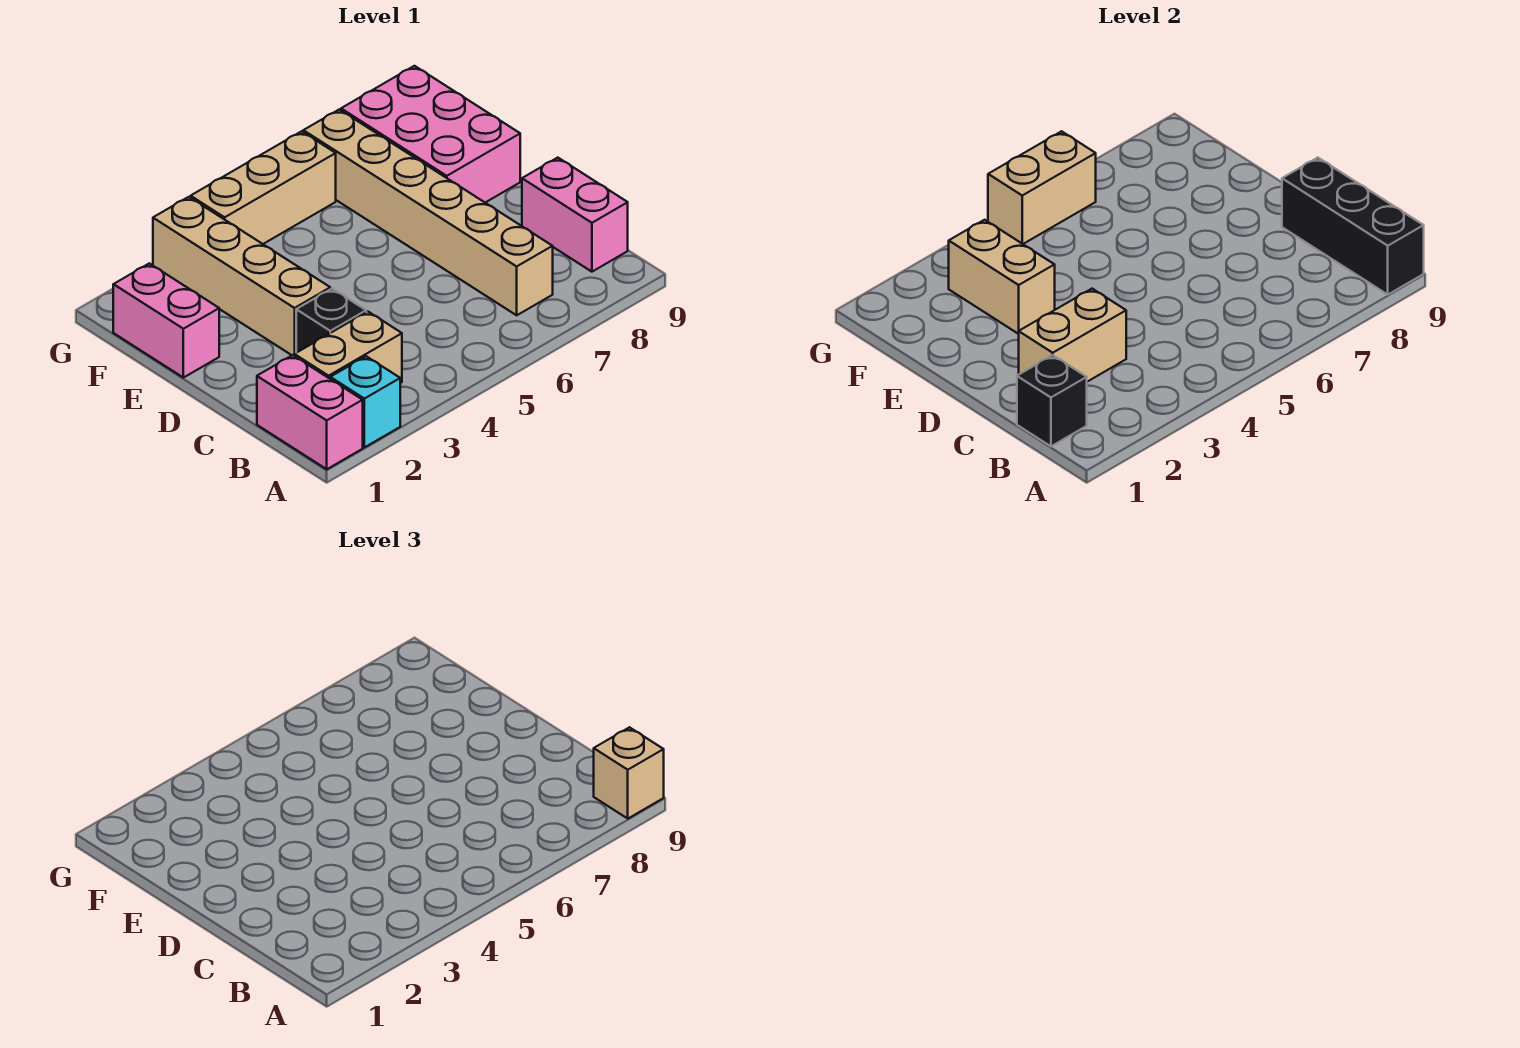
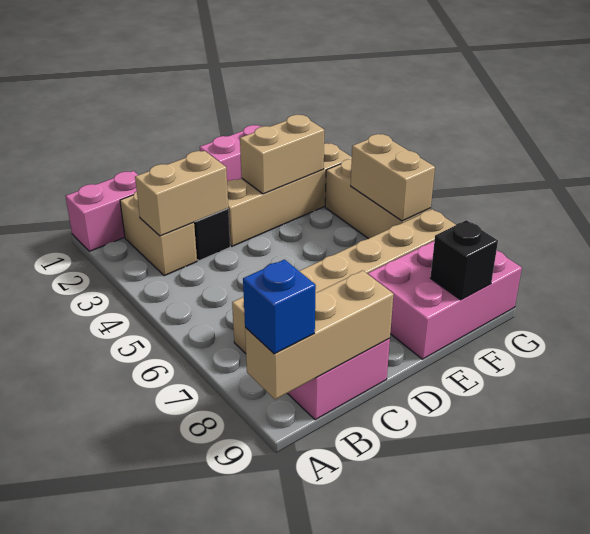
cyan 1x1 brick [330,356,400,447] -> none
black 1x3 brick [1282,158,1424,294] -> tan 1x3 brick [245,270,394,400]
tan 1x1 brick [594,727,664,818] -> blue 1x1 brick [243,260,316,354]
black 1x1 brick [1017,355,1087,446] -> black 1x1 brick moved to [430,220,498,300]
tan 1x2 brick [1019,289,1126,382] -> tan 1x2 brick turned to [135,151,228,236]

